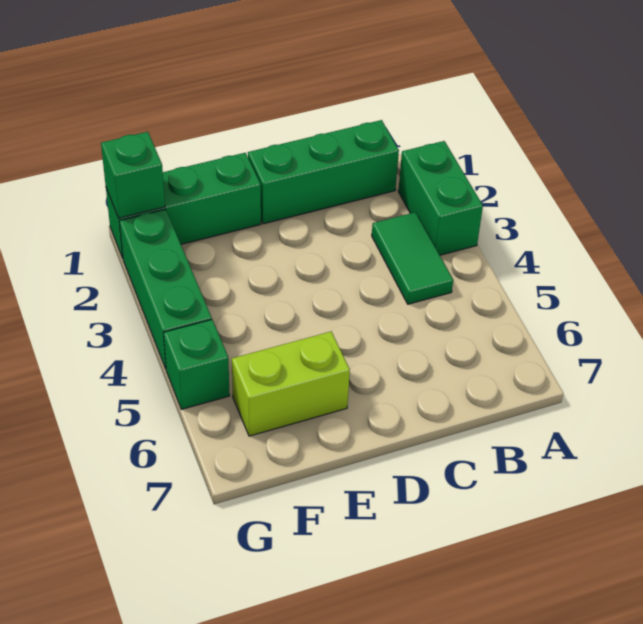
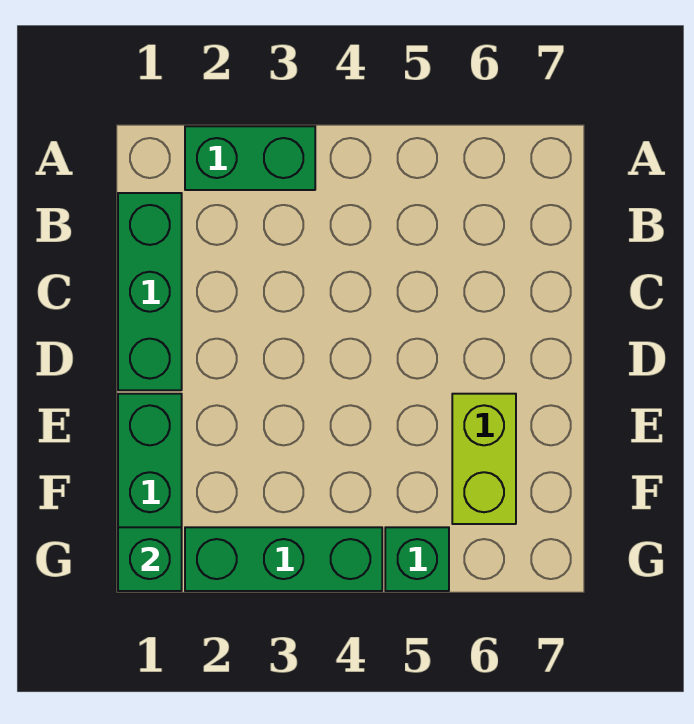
green 1x2 tile [372,212,453,304] -> none

